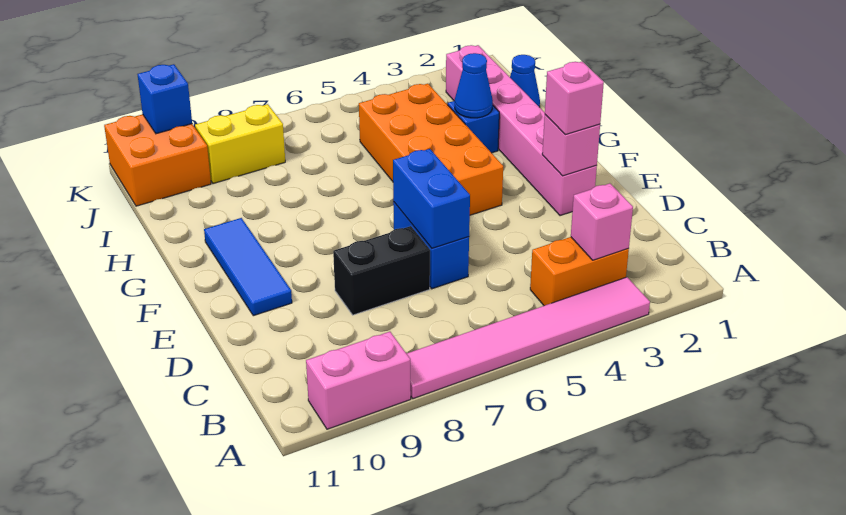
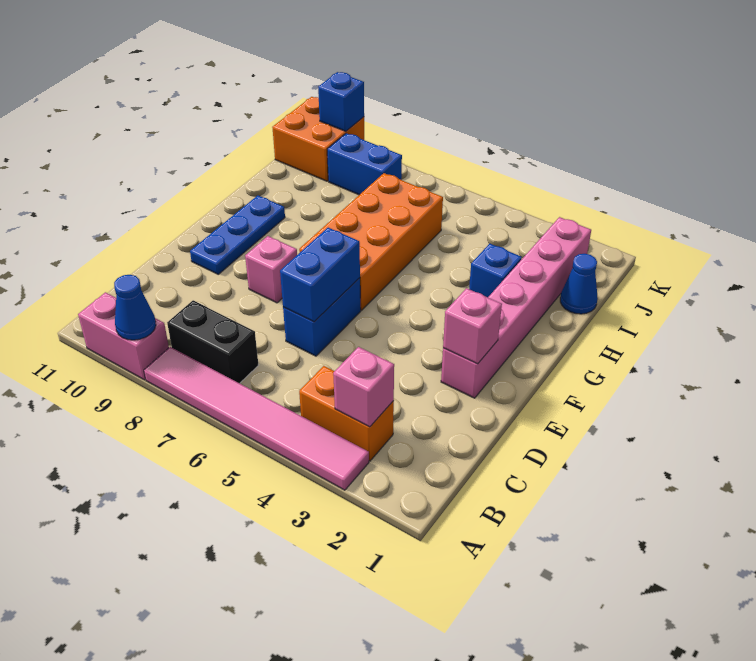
black 1x2 brick [333,226,430,315] -> black 1x2 brick moved to [167,300,258,383]
pink 1x1 brick [545,62,604,135] -> pink 1x1 brick moved to [245,236,297,303]
blue 1x3 tile [204,218,292,316] -> blue 1x3 plate [190,196,285,274]
orange 2x4 brick [359,84,503,215] -> orange 2x4 brick moved to [299,173,443,310]
blue 1x1 cone [455,53,493,118] -> blue 1x1 cone moved to [114,275,156,340]
yellow 1x2 brick [195,104,285,184] -> blue 1x2 brick [327,133,402,195]

